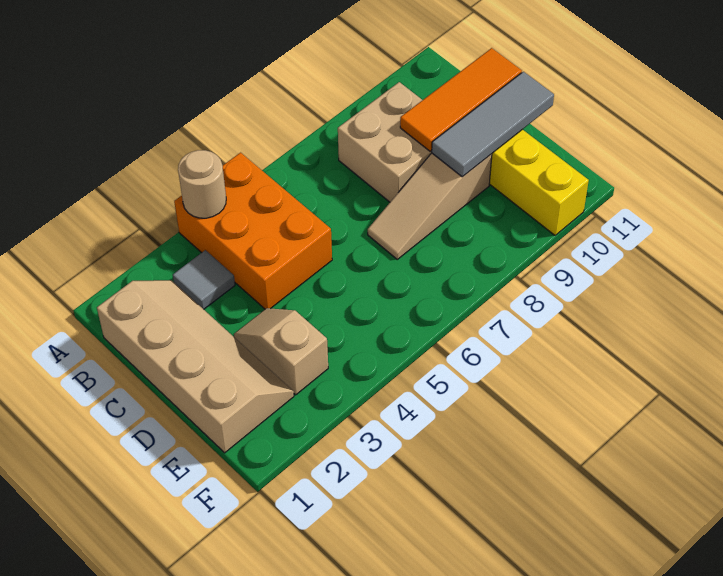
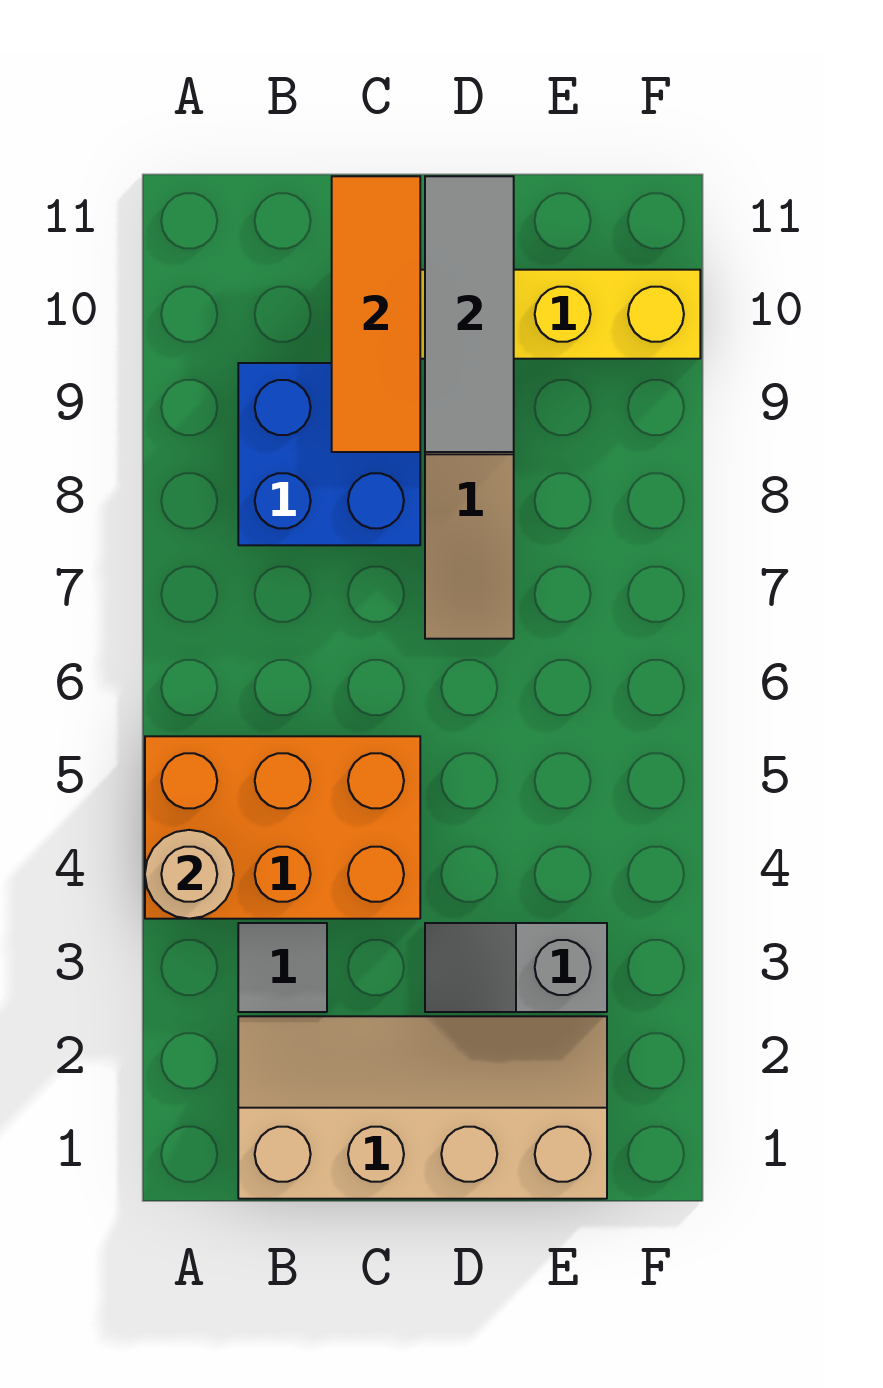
tan 2x2 brick [338,82,432,202] -> blue 2x2 brick [238,363,420,545]
tan 1x2 slope [234,308,328,395] -> grey 1x2 slope [425,923,607,1012]

